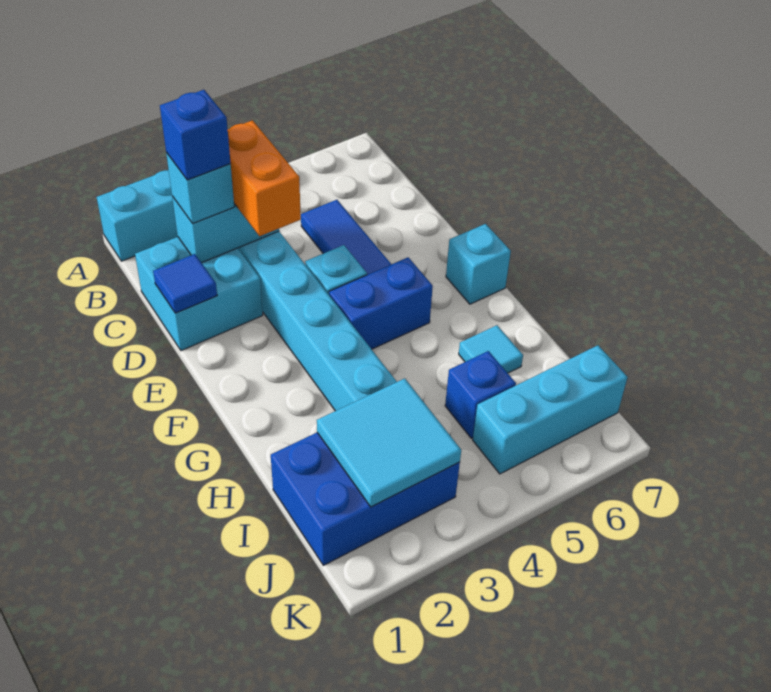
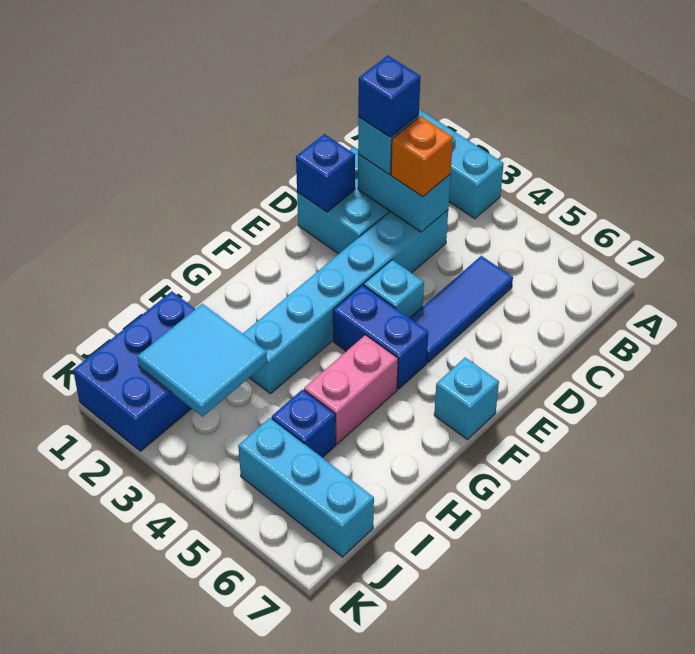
orange 1x2 brick [228,120,301,236] -> orange 1x1 brick [391,116,453,197]
blue 1x1 tile [153,254,217,313] -> blue 1x1 brick [296,134,355,212]
none -> pink 1x2 brick [304,335,398,444]
cyan 1x1 tile [459,325,523,373] -> none
blue 2x3 brick [271,433,460,565] -> blue 2x3 brick turned to [73,291,195,451]

